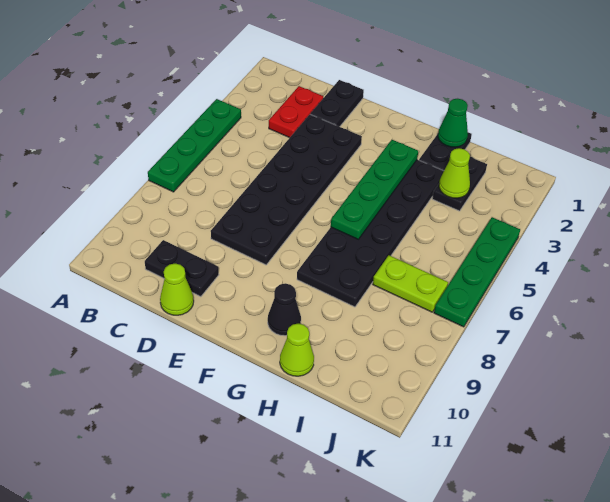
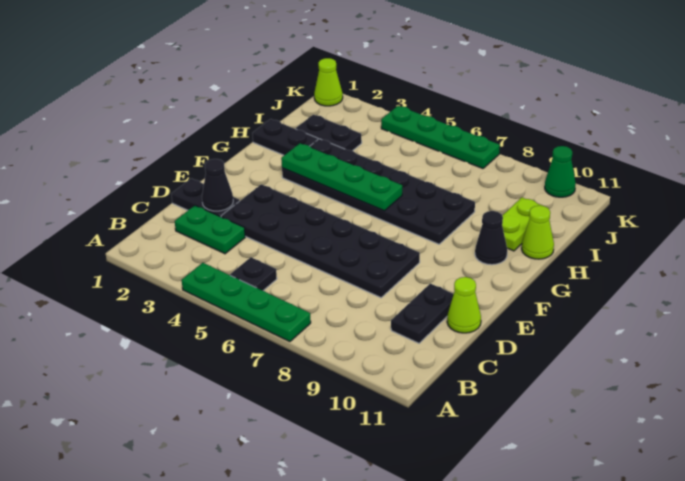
none -> black 1x1 plate [230,257,277,291]
red 1x2 plate [269,86,323,138] -> green 1x2 plate [175,205,245,254]
none -> black 1x1 cone [202,159,233,211]
green 1x1 cone [438,99,468,147] -> green 1x1 cone moved to [545,146,576,197]
lime 1x1 cone [439,148,470,198] -> lime 1x1 cone moved to [314,58,343,106]
lime 1x2 plate [373,255,448,312] -> lime 1x2 plate moved to [502,197,549,251]

